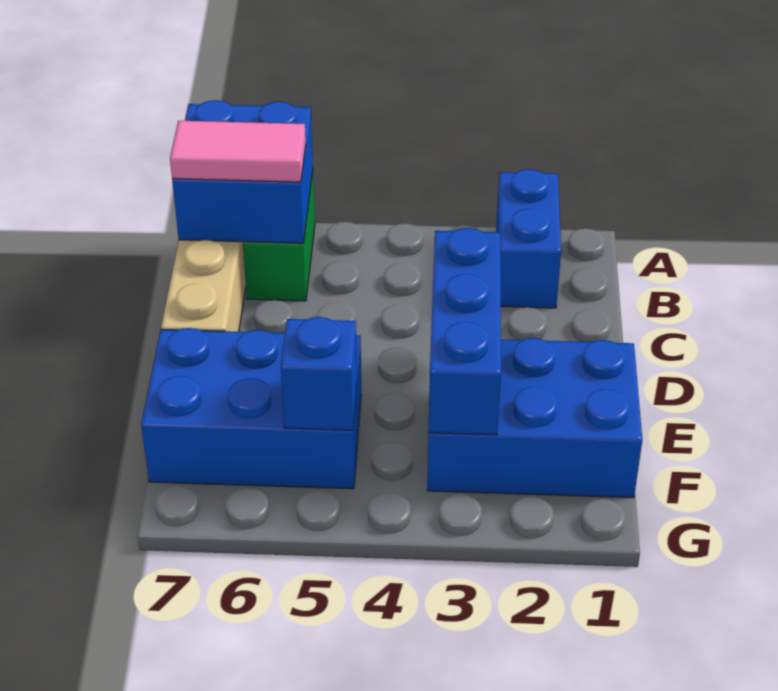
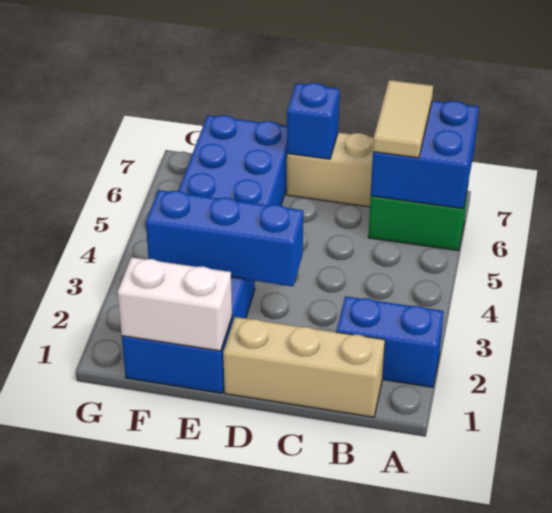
none -> tan 1x3 brick [223,317,385,417]
pink 1x2 tile [170,121,306,182] -> tan 1x2 tile [373,80,433,158]
none -> white 1x2 brick [118,257,232,351]
blue 1x1 brick [281,317,357,430] -> blue 1x1 brick moved to [287,83,339,159]

